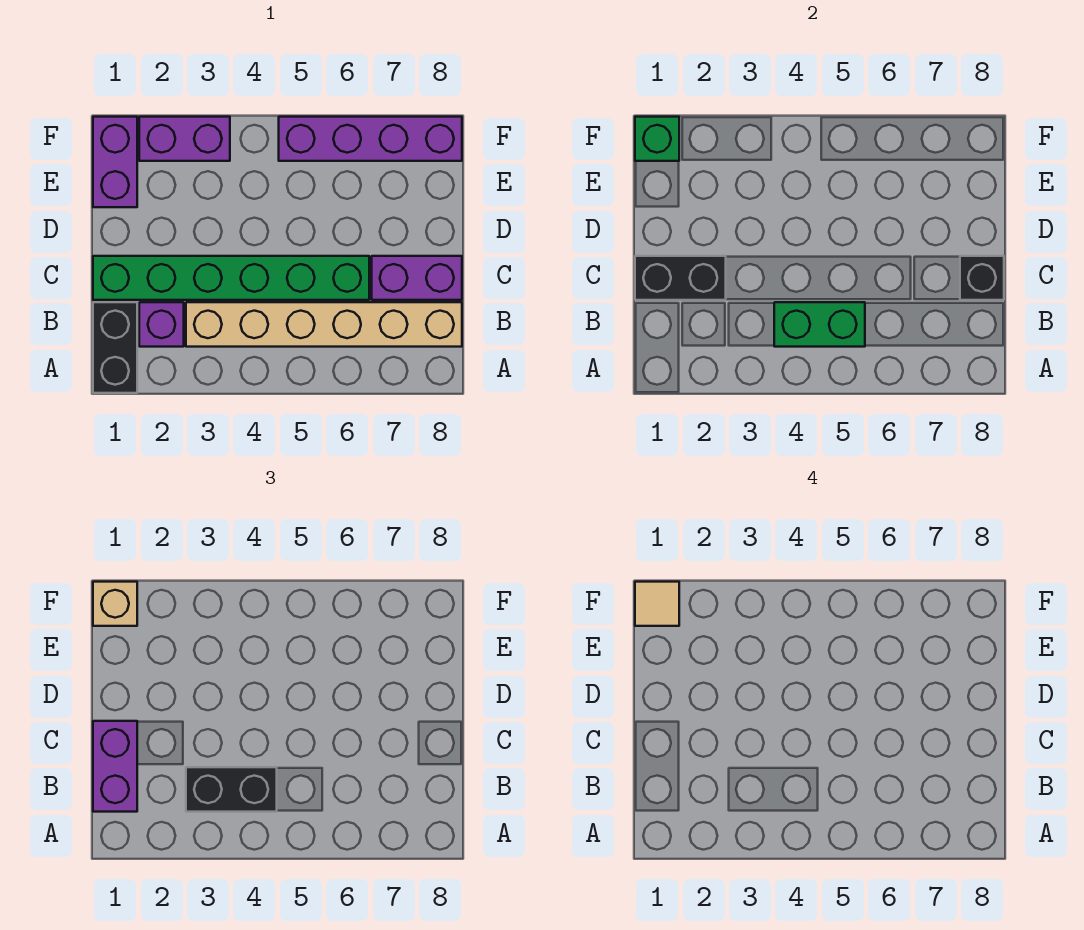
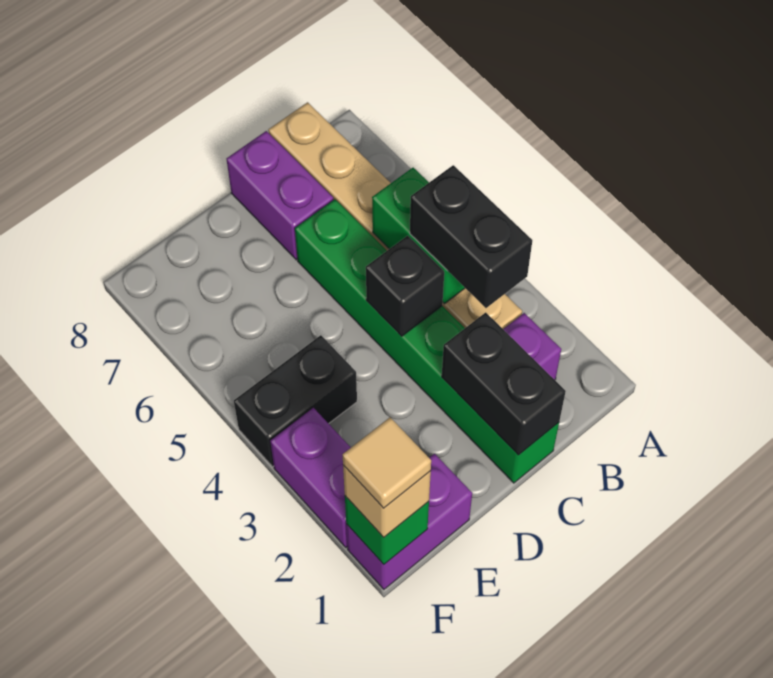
black 1x2 brick [93,302,137,393] -> black 1x2 brick moved to [234,335,357,467]
purple 1x2 brick [93,721,137,812] -> none
black 1x1 brick [960,256,1004,300] -> black 1x1 brick moved to [366,236,444,336]
purple 1x4 brick [279,117,462,161] -> none

